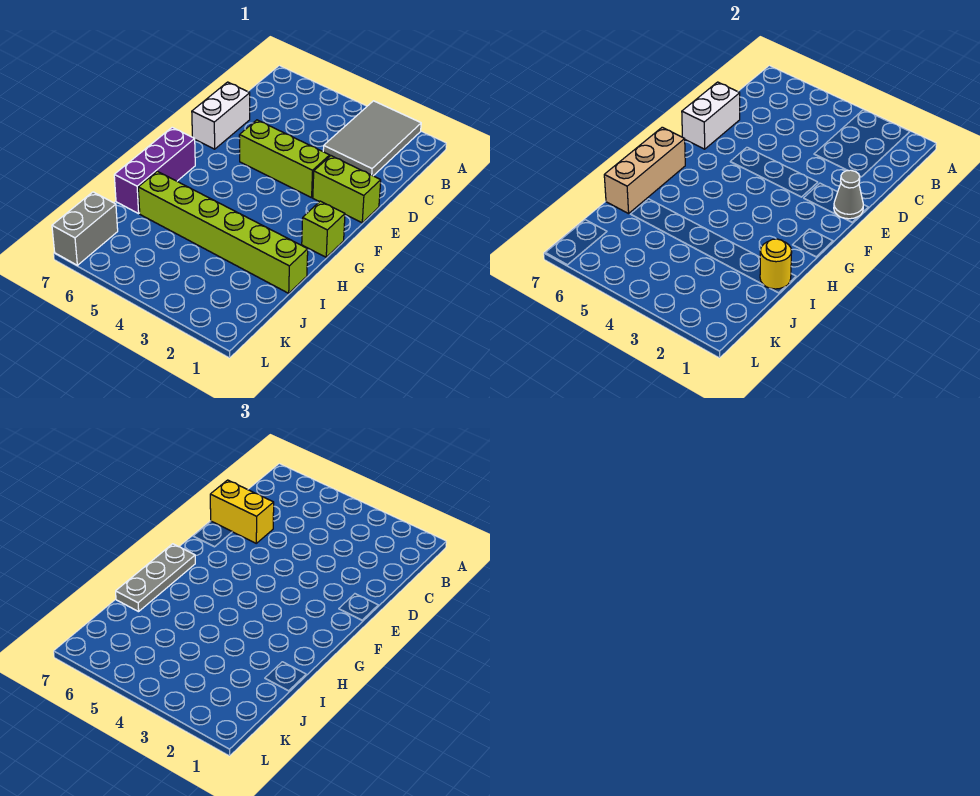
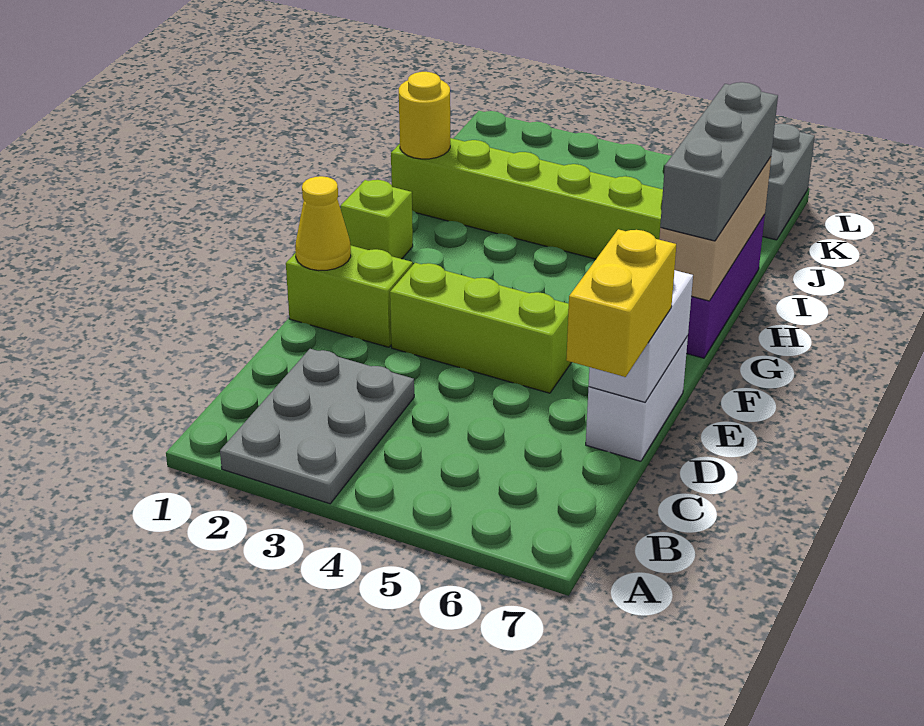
grey 2x3 tile [323,101,421,176] -> grey 2x3 plate [220,349,414,504]
yellow 1x2 brick [210,480,274,543] -> yellow 1x2 brick turned to [566,229,676,377]
grey 1x1 cone [834,170,863,219] -> yellow 1x1 cone [295,176,351,270]
grey 1x3 plate [116,544,195,612] -> grey 1x3 brick [660,82,778,241]

